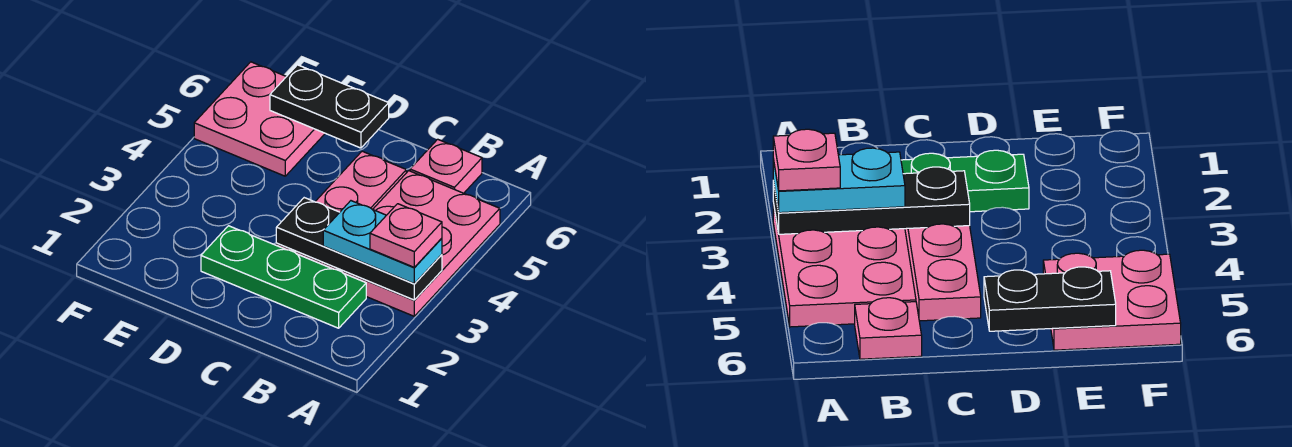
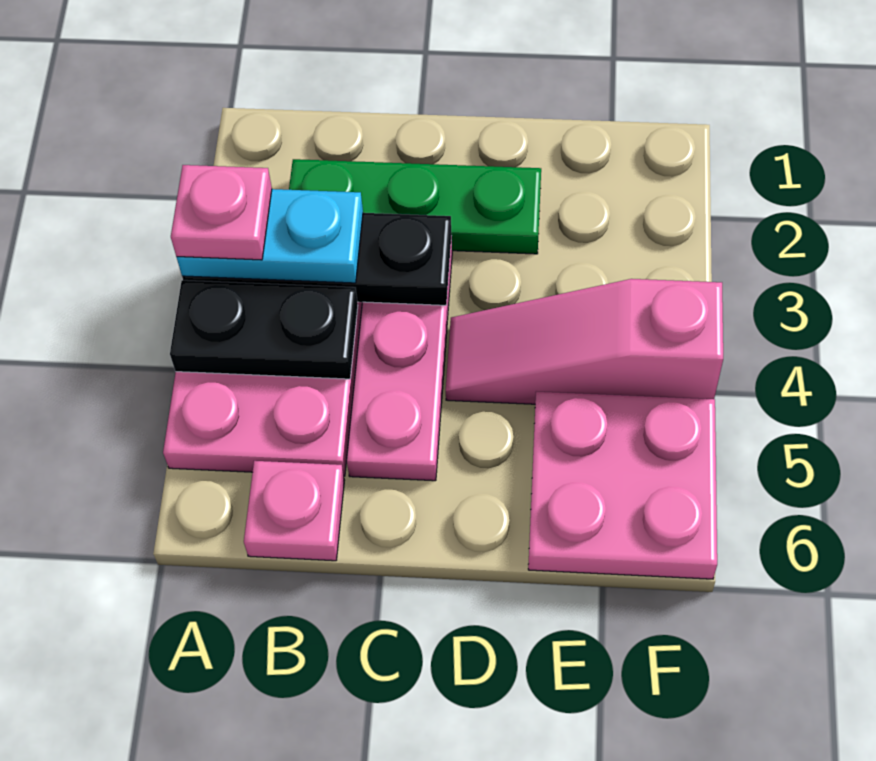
none -> pink 1x3 slope [446,279,723,404]
black 1x2 plate [270,65,389,148] -> black 1x2 plate moved to [170,280,358,379]

